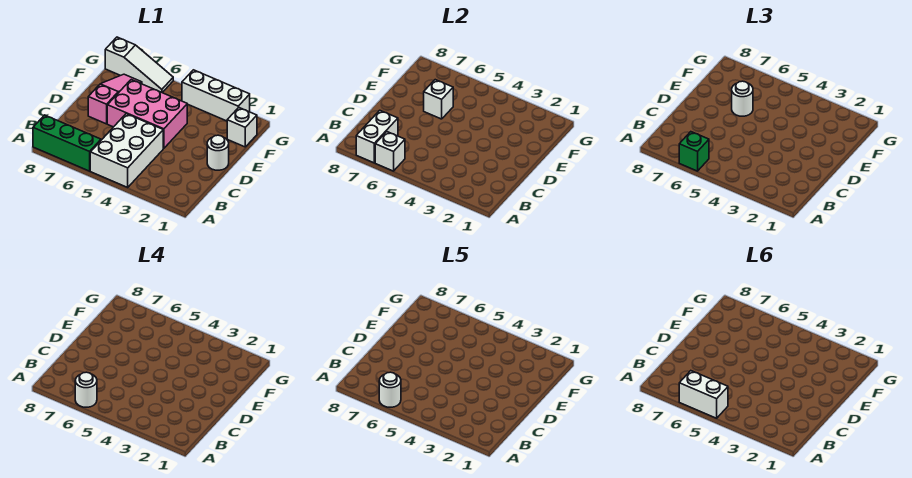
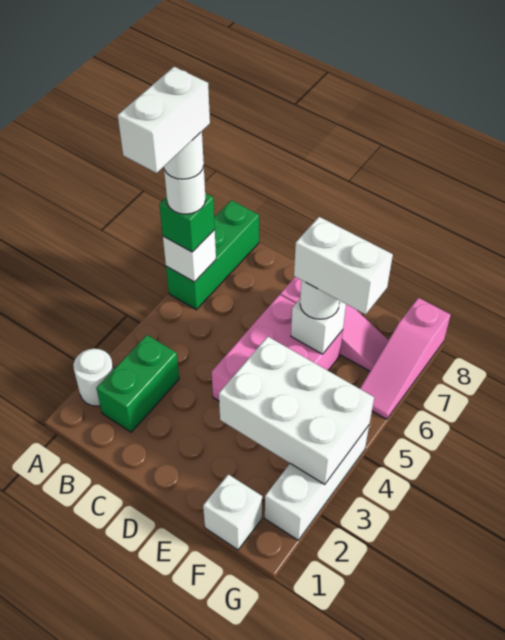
white 2x3 brick [90,114,163,187] -> white 2x3 brick moved to [219,337,374,485]
white 1x2 brick [356,110,398,163] -> white 1x2 brick moved to [294,217,393,314]
none -> green 1x2 brick [96,335,179,432]
white 1x1 round brick [207,135,229,170] -> white 1x1 round brick moved to [73,349,113,406]
white 1x3 slope [105,37,173,93] -> pink 1x3 slope [360,298,451,419]

